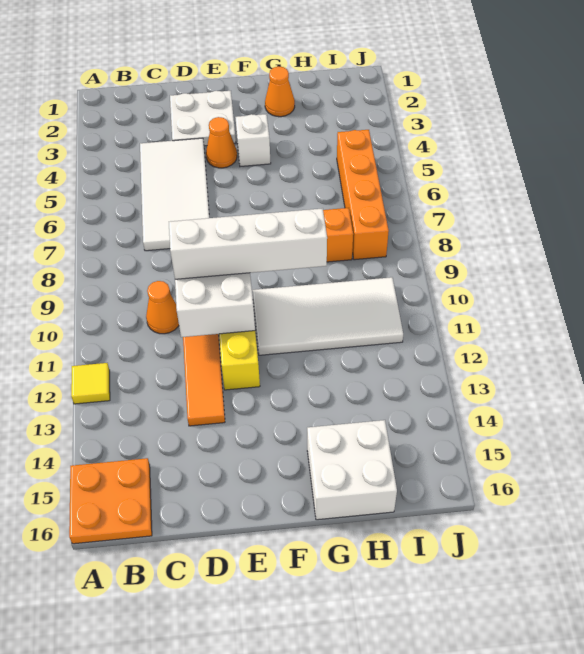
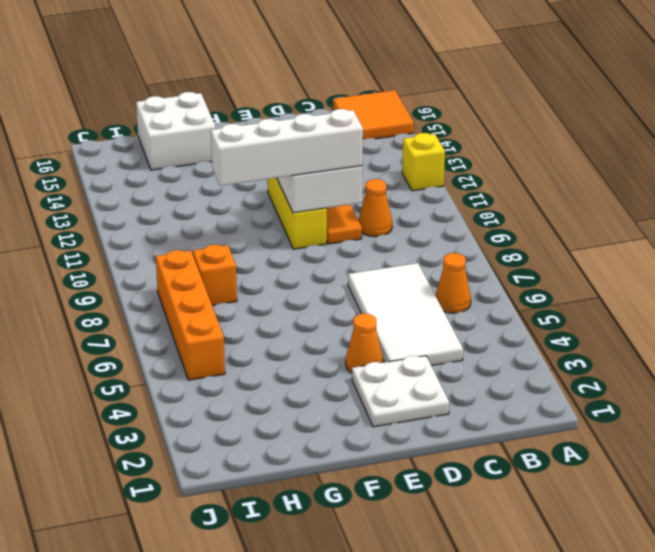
yellow 1x1 tile [71,363,110,404] -> yellow 1x1 brick [402,133,445,191]
orange 2x2 plate [69,458,152,544] -> orange 2x2 tile [333,90,414,140]
white 1x1 brick [235,114,271,167] -> none
white 2x4 tile [252,277,403,355] -> none
orange 1x1 cone [265,66,295,117] -> orange 1x1 cone moved to [435,253,471,313]

